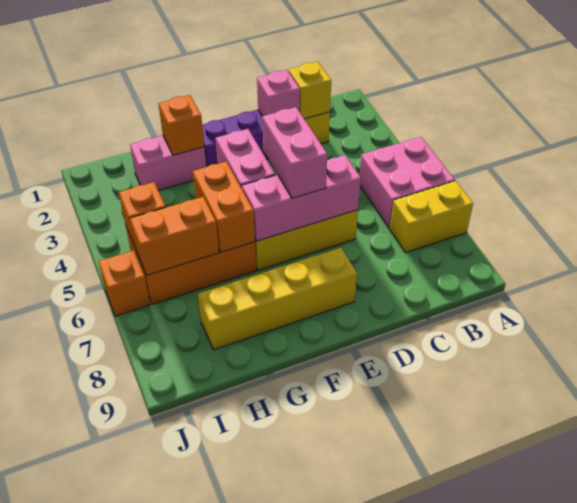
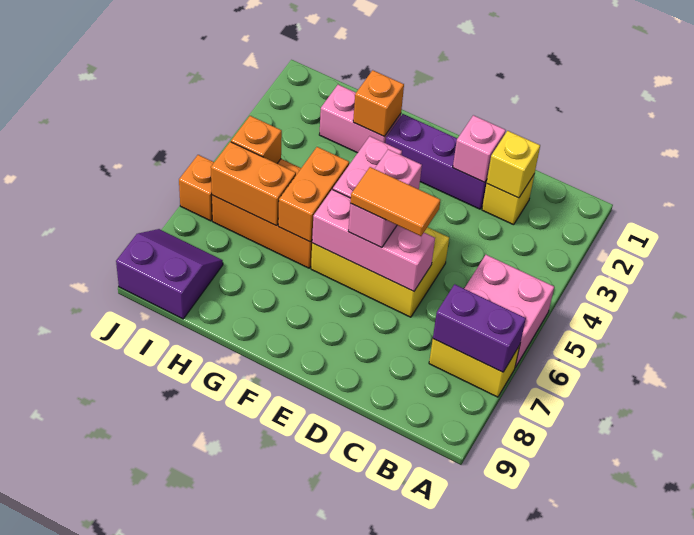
none -> purple 1x2 brick [433,284,526,372]
none -> orange 1x2 tile [350,167,440,236]
yellow 1x4 brick [198,248,357,350] -> none
none -> purple 2x2 slope [116,229,223,319]

